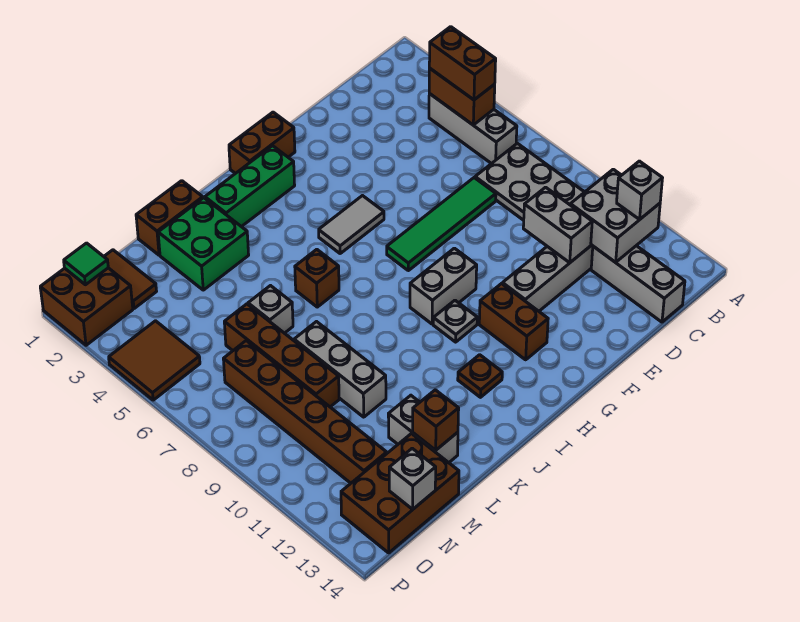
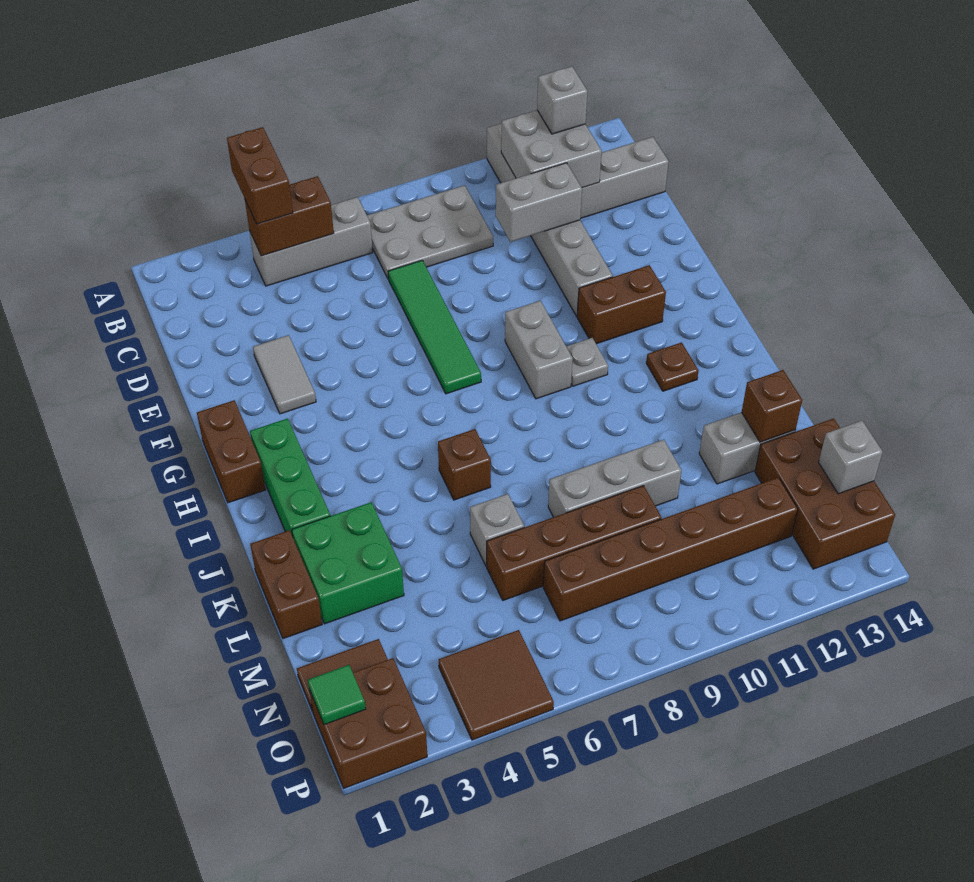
brown 1x2 brick [429,27,496,100] -> brown 1x2 brick turned to [227,127,293,224]
grey 1x2 tile [319,196,384,253] -> grey 1x2 tile moved to [253,335,316,414]

